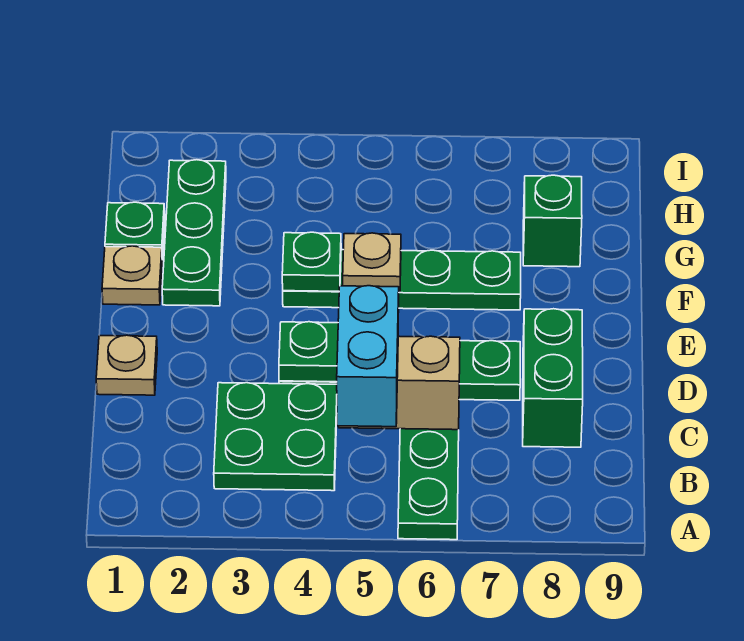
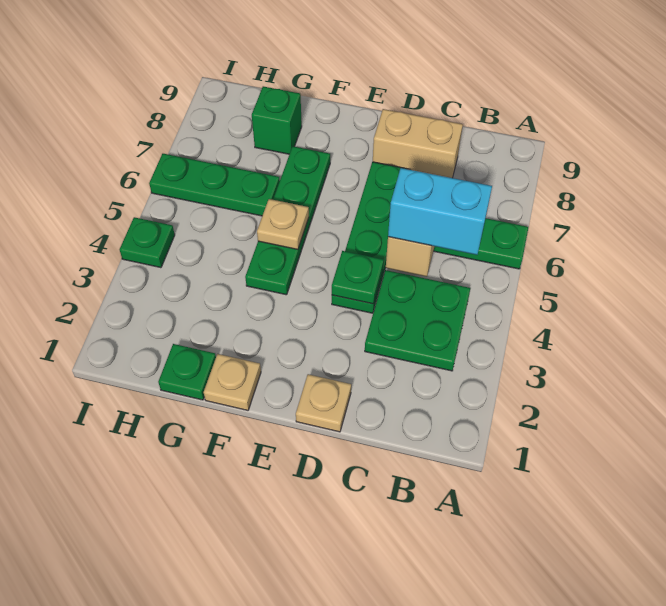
green 1x2 brick [523,309,583,447] -> tan 1x2 brick [373,109,463,178]
green 1x3 plate [162,160,226,306] -> green 1x3 plate moved to [149,154,280,216]
green 1x1 plate [282,232,341,291] -> green 1x1 plate moved to [120,217,175,268]

